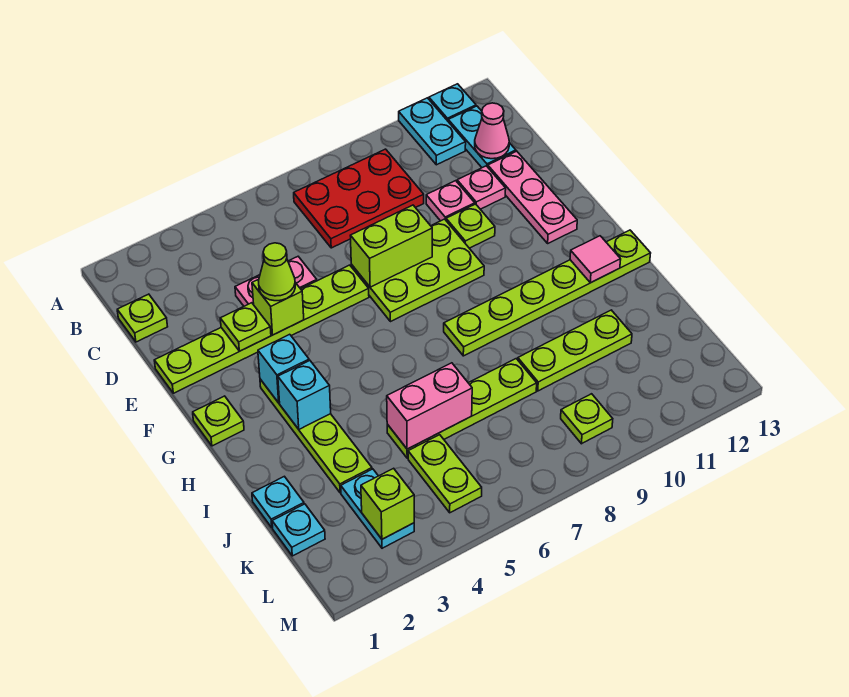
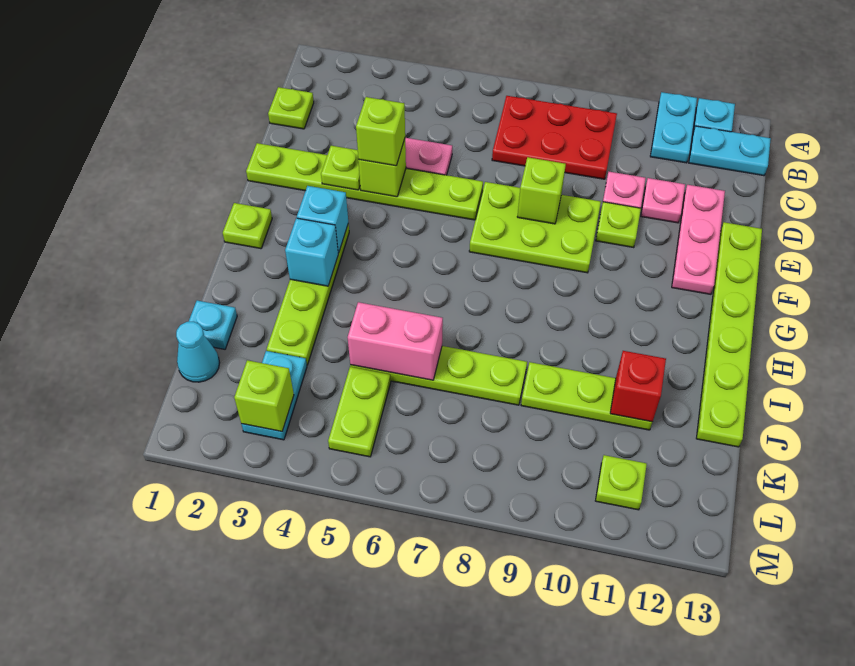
cyan 1x2 plate [448,106,516,168] -> cyan 1x2 plate turned to [689,126,771,176]
pink 1x1 cone [475,103,509,159] -> none
lime 1x1 cone [259,243,295,301] -> lime 1x1 brick [356,97,405,166]
lime 1x2 brick [350,205,432,287] -> lime 1x1 brick [517,157,566,224]
lime 1x6 plate [444,230,651,356] -> lime 1x6 plate turned to [696,222,762,447]
pink 1x1 tile [570,236,621,283] -> none
none -> red 1x1 brick [610,351,666,422]
cyan 1x1 plate [272,504,325,556] -> cyan 1x1 cone [176,322,220,382]
lime 1x1 plate [561,394,613,444] -> lime 1x1 plate moved to [595,455,647,510]

